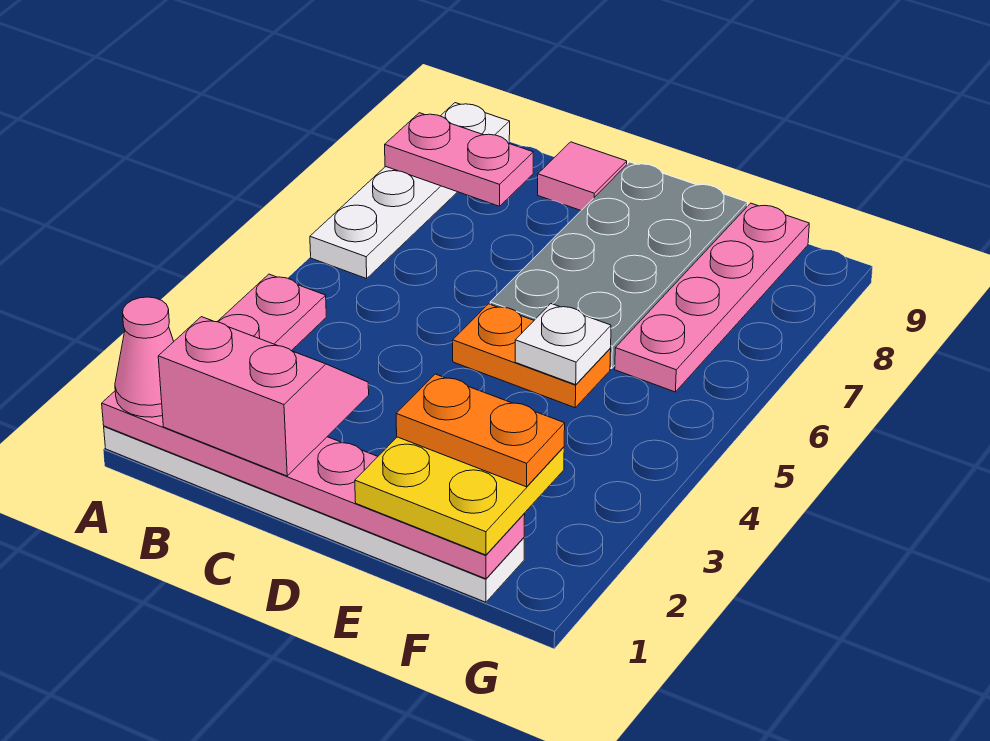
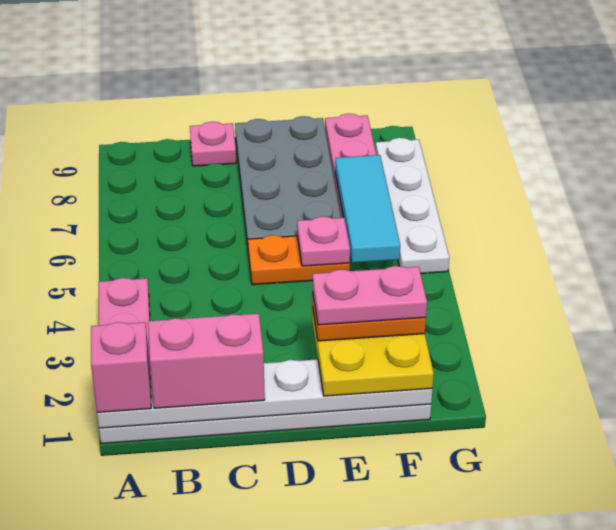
pink 1x6 plate [102,391,525,579] -> white 1x6 plate [97,359,432,428]
pink 1x1 cone [115,297,174,417] -> pink 1x1 brick [91,322,151,412]
white 1x4 plate [310,103,510,279] -> white 1x4 plate moved to [376,138,449,273]
pink 1x2 plate [385,113,533,206] -> pink 1x2 plate moved to [313,266,427,325]
pink 1x1 tile [538,142,627,210] -> pink 1x1 plate [190,122,236,166]
white 1x1 plate [515,304,611,385] -> pink 1x1 plate [297,217,350,266]
none -> cyan 1x3 tile [335,155,400,263]

